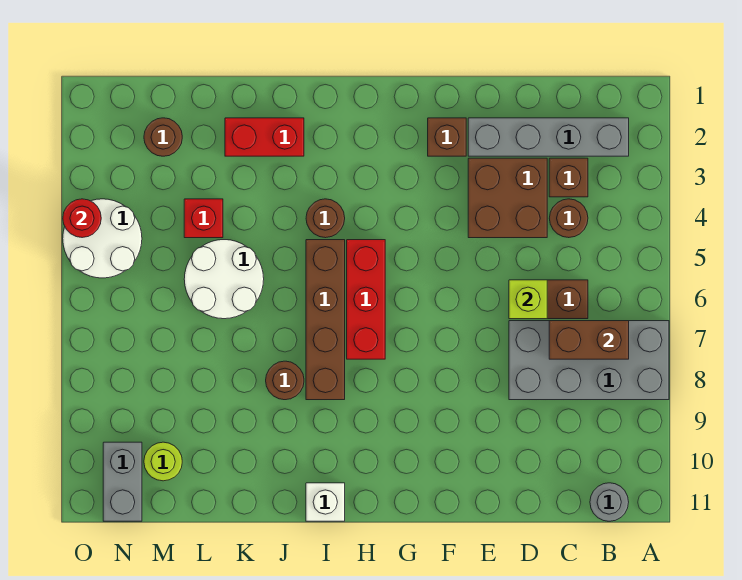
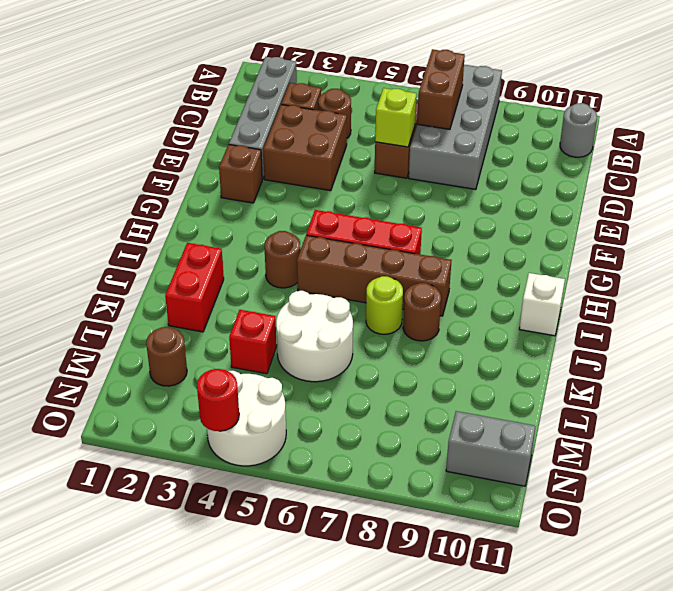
lime 1x1 round brick [144,442,182,481] -> lime 1x1 round brick moved to [366,276,403,334]

